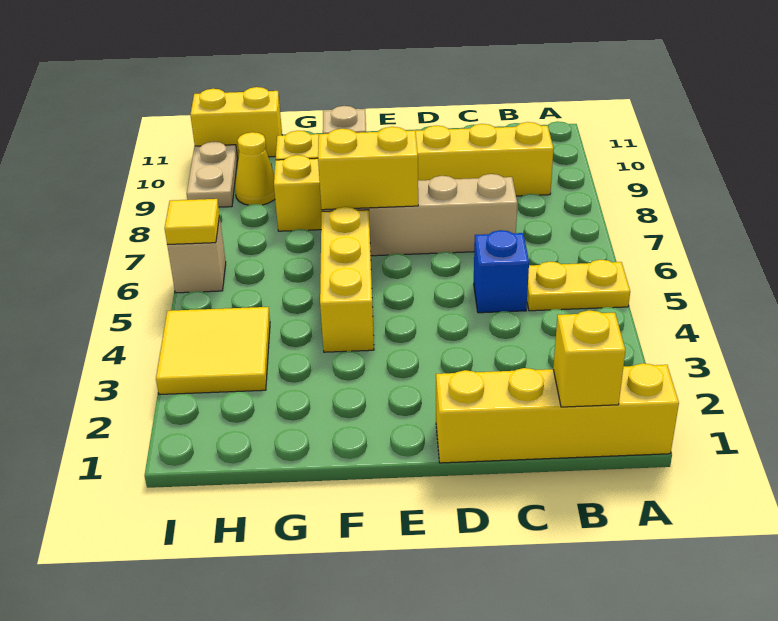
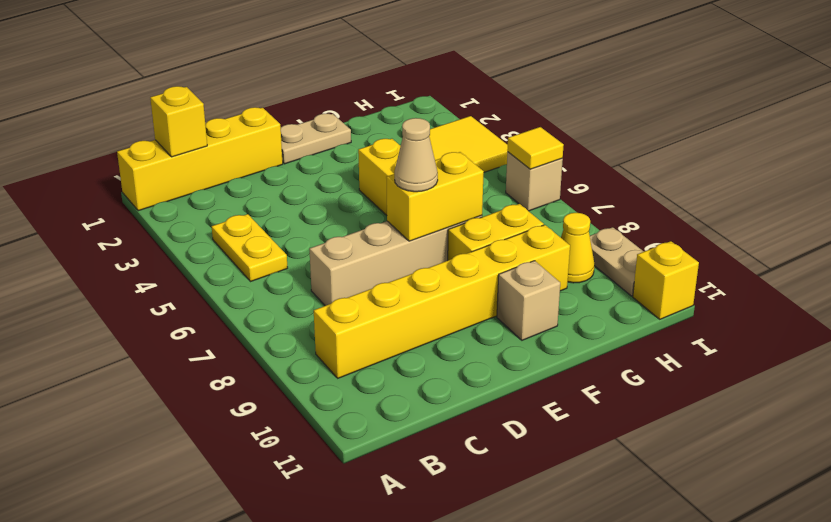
yellow 1x2 plate [527,260,630,311] -> yellow 1x2 plate turned to [212,214,288,281]
blue 1x1 brick [474,230,529,313] -> none
none -> tan 1x2 plate [281,114,351,164]
none -> tan 1x1 cone [395,118,438,192]
yellow 1x2 brick [190,87,282,158] -> yellow 1x1 brick [633,241,699,319]

